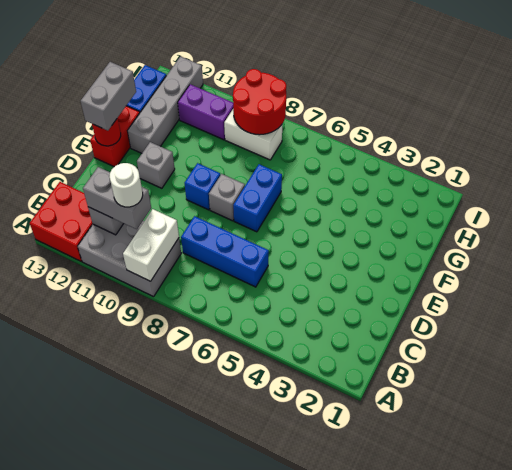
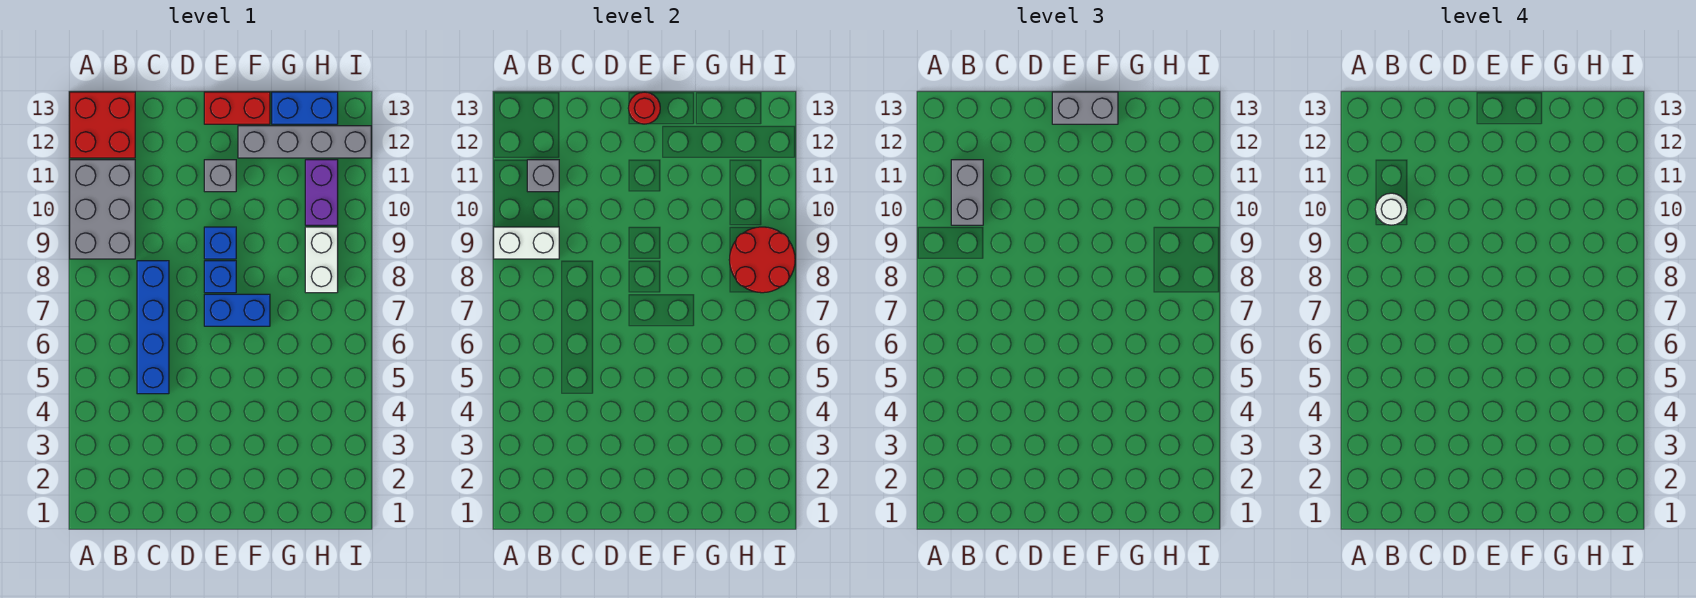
blue 1x3 brick [181,216,269,287] -> blue 1x4 brick [137,261,169,394]
grey 1x1 brick [209,174,245,221] -> blue 1x1 brick [204,261,236,293]

